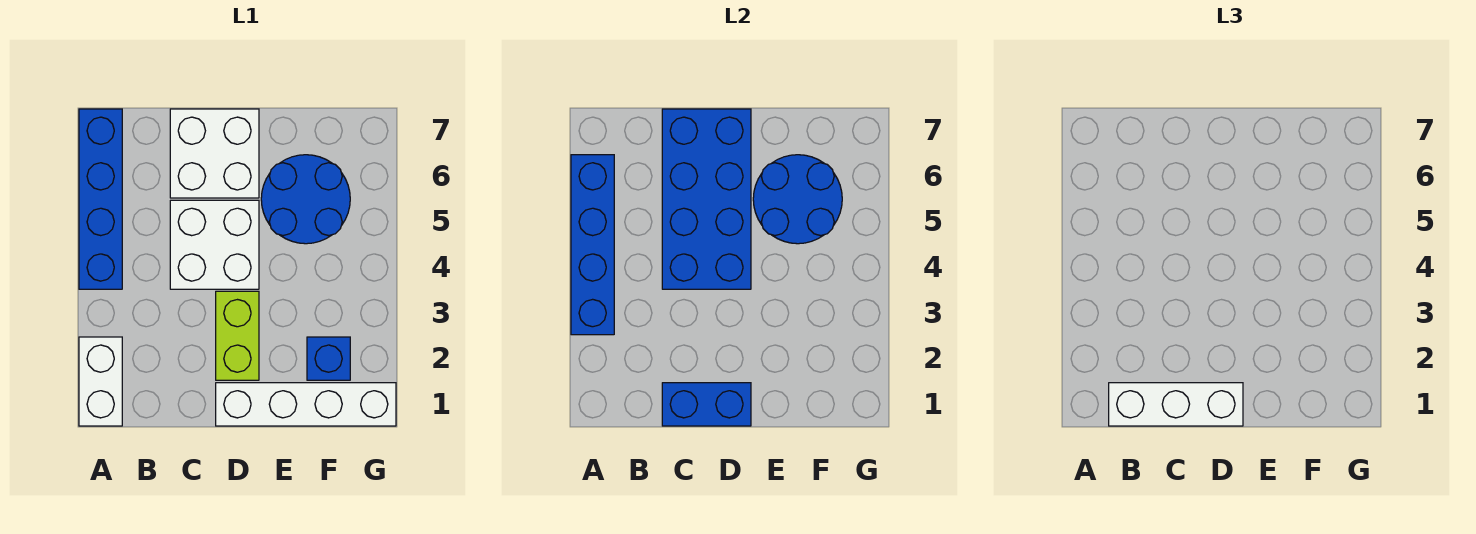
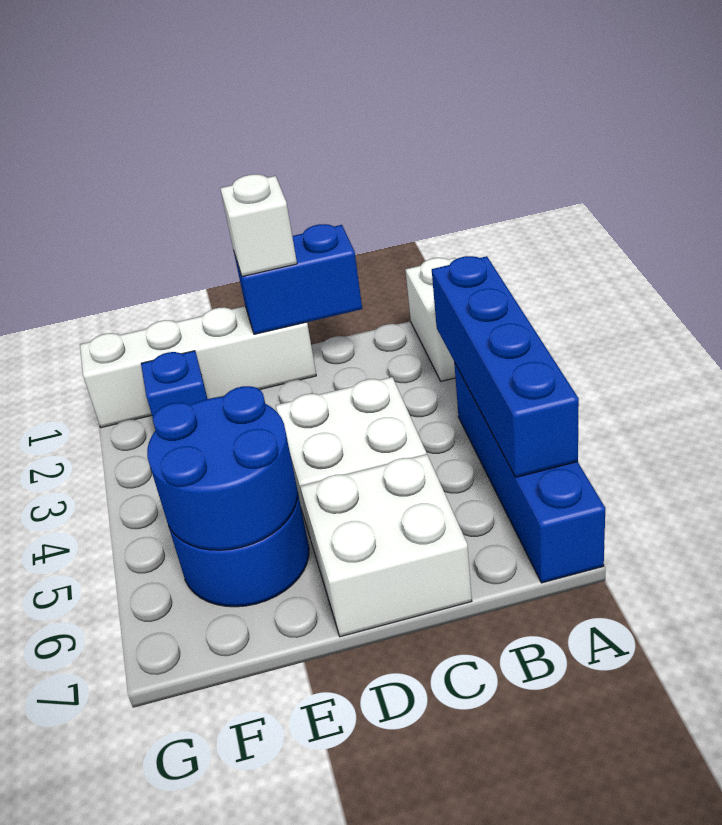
white 1x3 brick [1109,383,1243,426] -> white 1x1 brick [220,174,297,276]
blue 2x4 brick [662,109,751,289] -> none
lime 1x2 brick [216,291,259,380] -> none

